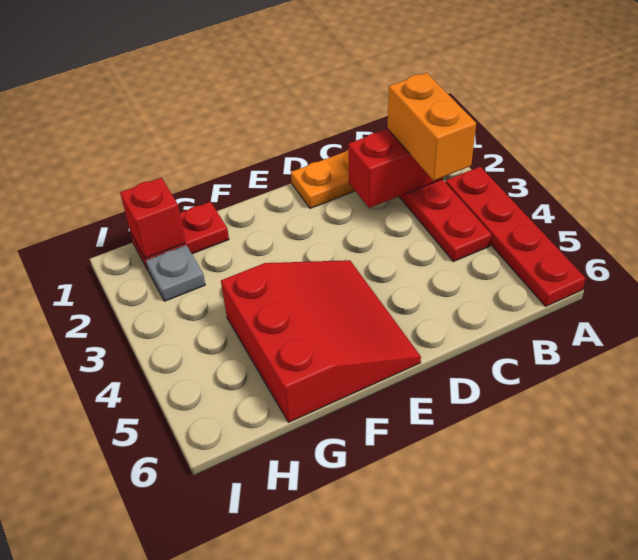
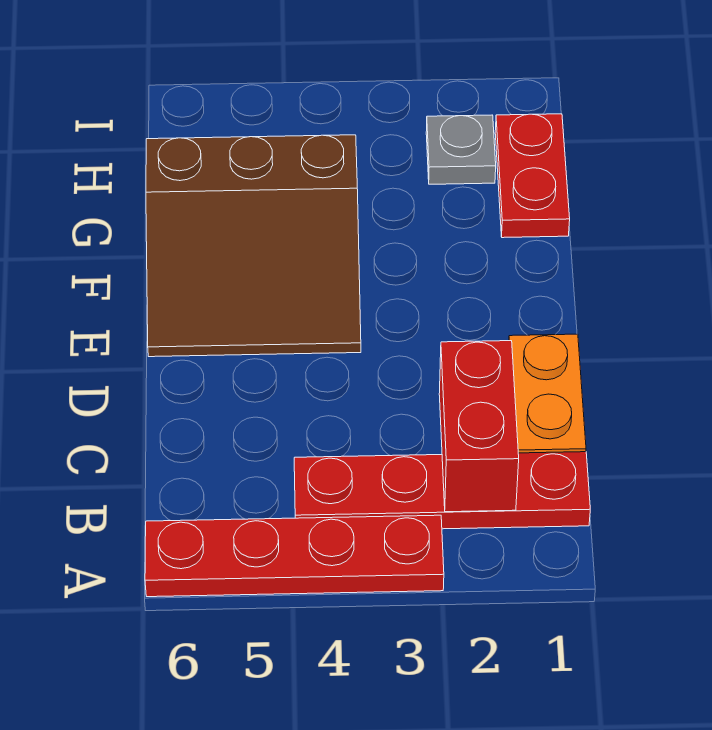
orange 1x2 brick [388,73,476,181] -> none
red 3x3 slope [221,260,421,422] -> brown 3x3 slope [146,135,361,357]
red 1x1 brick [120,178,185,259] -> none

